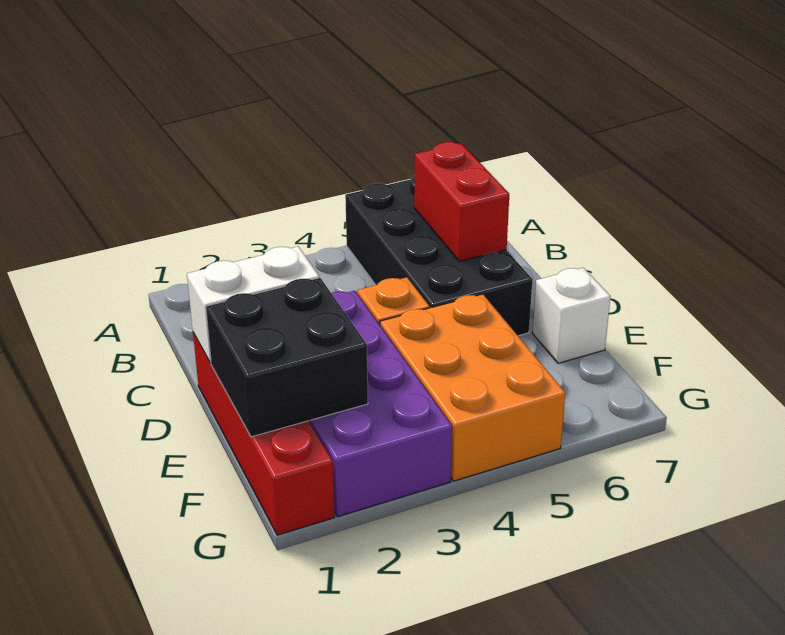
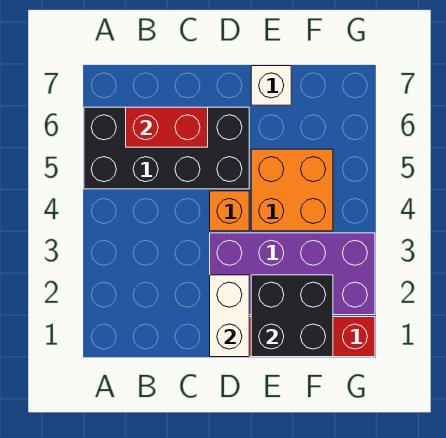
orange 2x3 brick [380,294,565,481] -> orange 2x2 brick [251,149,333,231]

